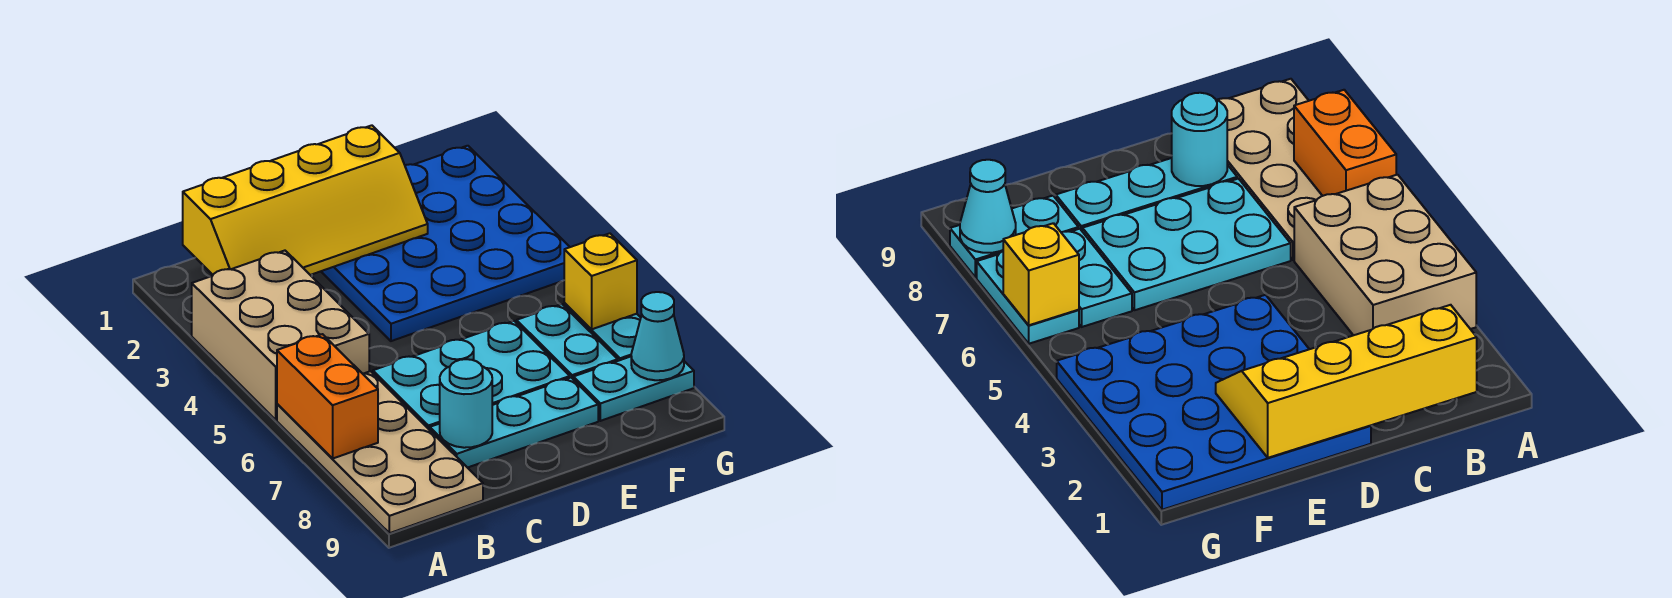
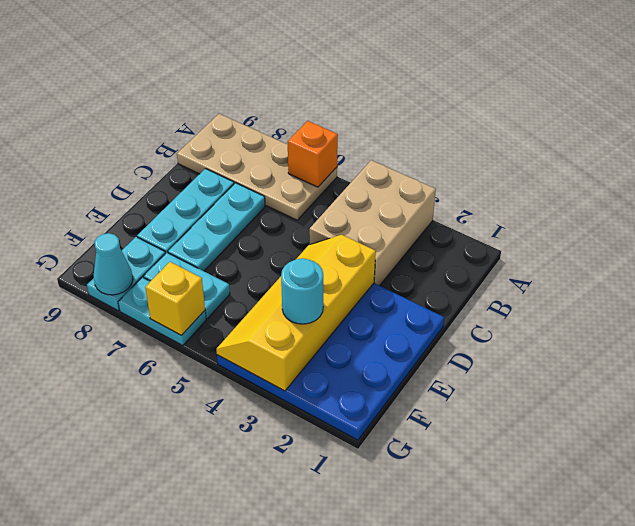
tan 2x3 brick [192,251,369,420] -> tan 2x3 brick turned to [309,160,436,286]
orange 1x2 brick [277,334,378,458] -> orange 1x1 brick [288,121,338,187]
yellow 2x4 slope [183,125,428,275] -> yellow 2x4 slope moved to [216,235,376,391]
cyan 2x3 plate [373,321,570,430] -> cyan 1x3 plate [168,183,265,271]
cyan 1x1 round brick [440,359,492,448] -> cyan 1x1 round brick moved to [281,258,323,324]

